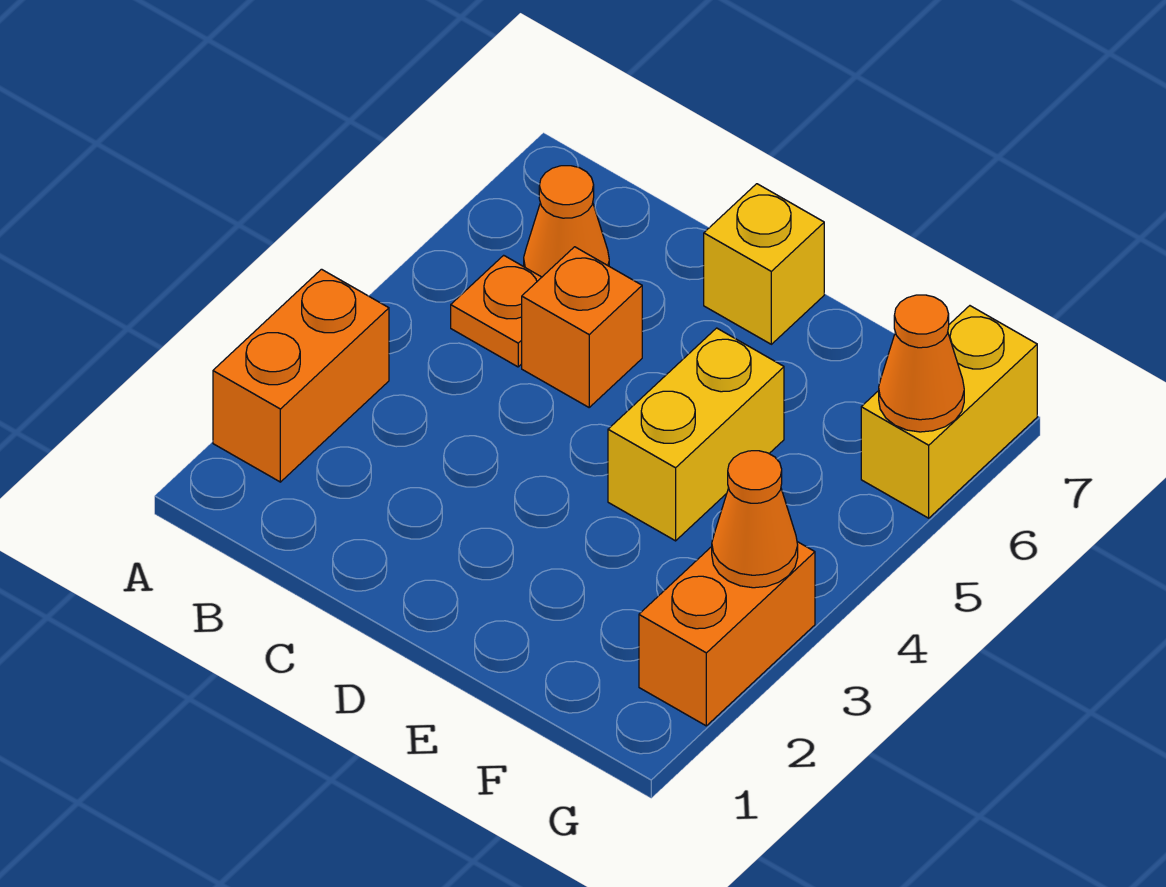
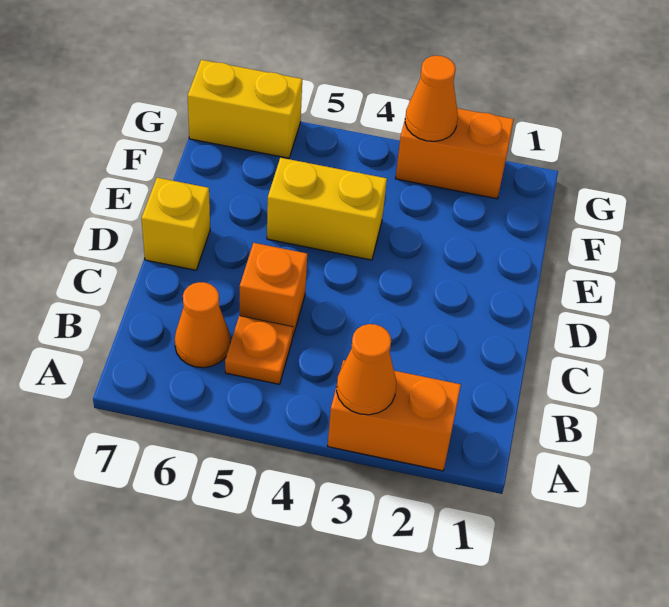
orange 1x1 cone [879,295,964,432] -> orange 1x1 cone moved to [337,324,396,415]

